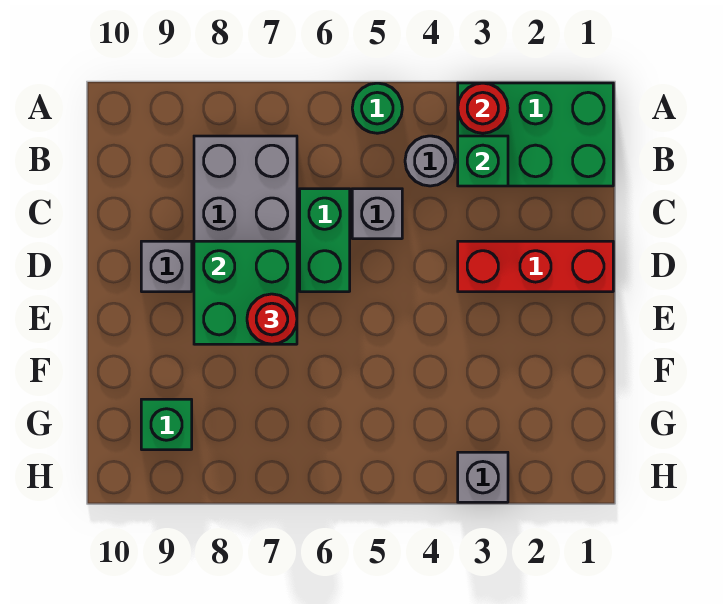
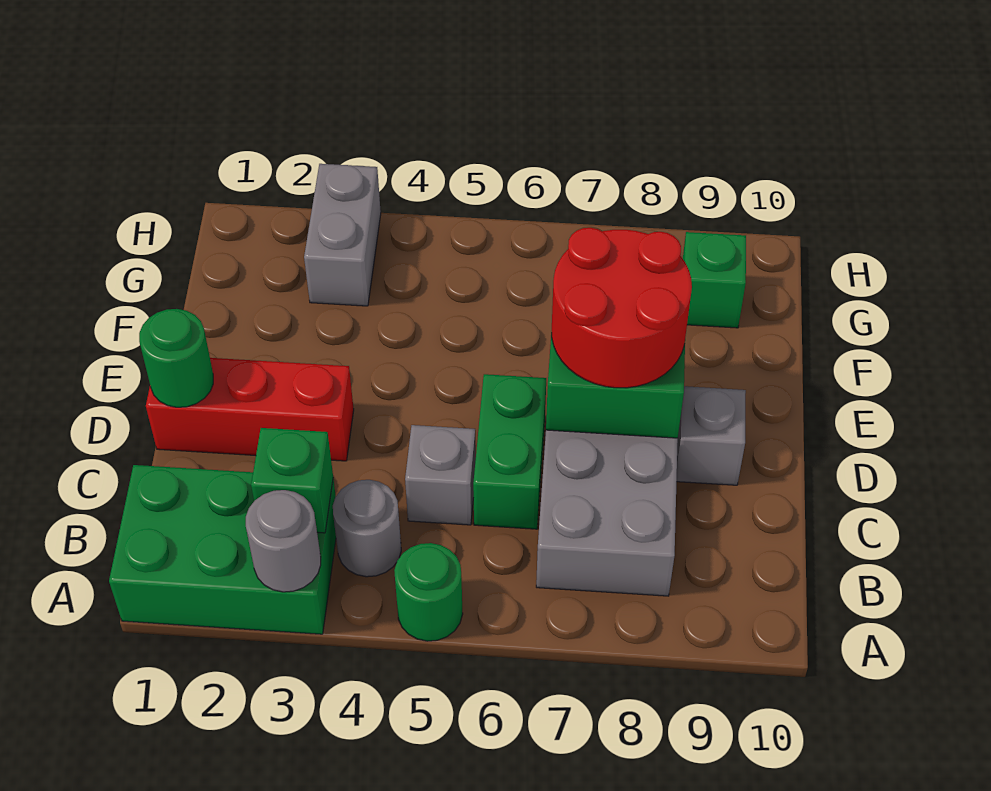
red 1x1 round brick [458,83,508,133] -> grey 1x1 round brick [246,490,321,592]
none -> green 1x1 round brick [139,309,213,407]
red 1x1 round brick [247,294,297,344] -> red 2x2 round brick [552,228,692,388]
grey 1x1 brick [458,452,508,502] -> grey 1x2 brick [304,164,381,306]

